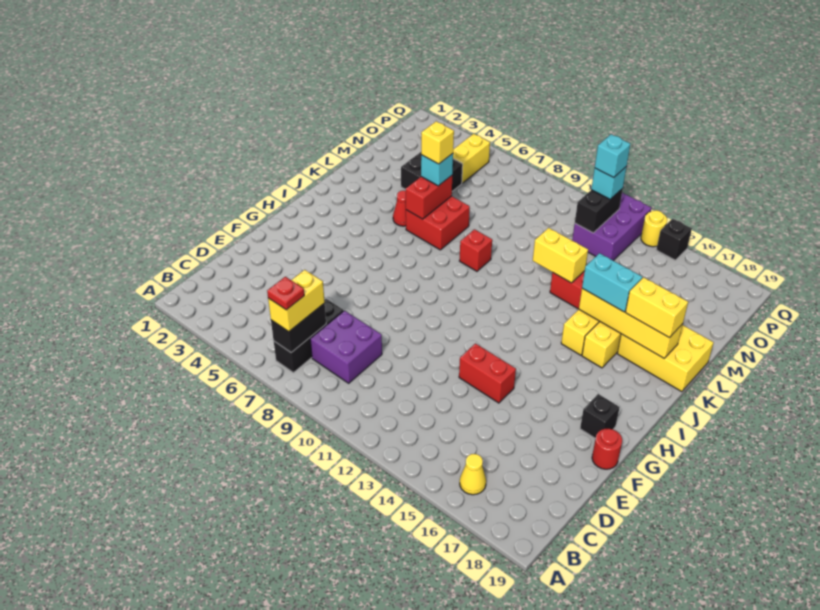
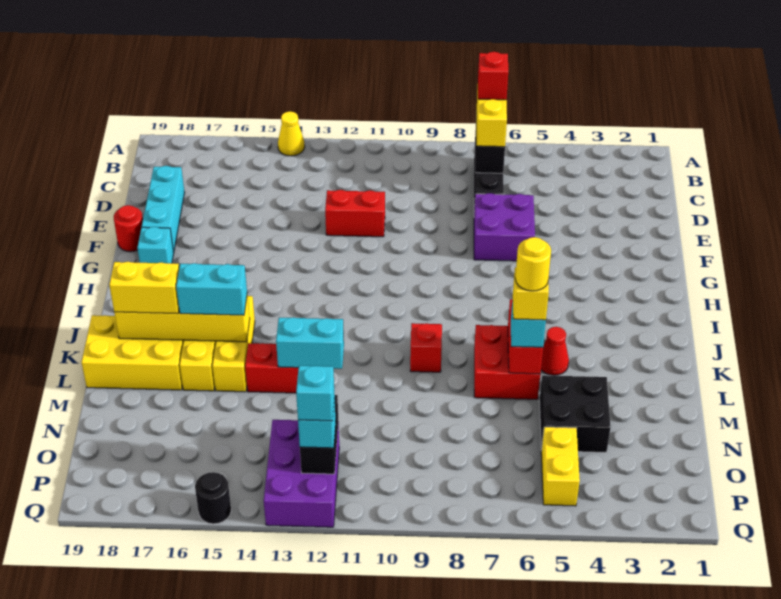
red 1x1 plate [267,277,304,310] -> red 1x1 brick [478,52,508,100]
yellow 1x1 cone [460,454,486,495] -> yellow 1x1 cone moved to [278,111,305,156]
purple 2x2 brick [310,311,382,383] -> purple 2x2 brick moved to [474,193,535,261]
none -> cyan 1x3 brick [142,166,185,252]
red 1x2 brick [459,344,516,403] -> red 1x2 brick moved to [325,190,385,237]
black 1x1 brick [580,394,620,439] -> cyan 1x1 brick [137,227,174,263]
yellow 1x2 brick [533,228,588,283] -> cyan 1x2 brick [276,317,344,369]
yellow 1x1 round brick [641,210,667,247] -> yellow 1x1 round brick moved to [515,237,551,291]
black 1x1 brick [656,219,692,260] -> black 1x1 round brick [195,472,231,524]

